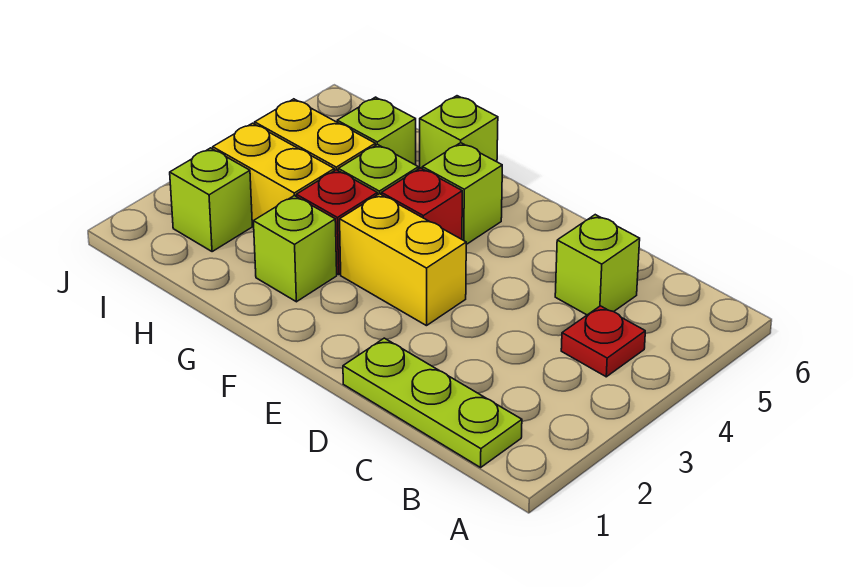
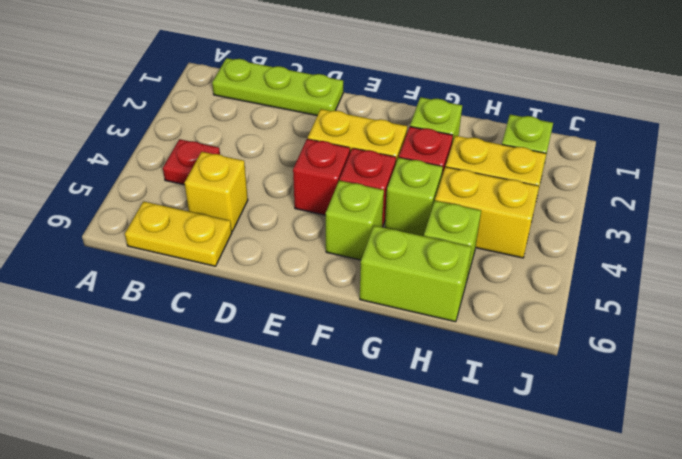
none -> yellow 1x2 plate [125,201,232,266]
lime 1x1 brick [555,215,640,315] -> yellow 1x1 brick [185,152,248,231]
none -> red 1x1 brick [293,139,350,215]
lime 1x1 brick [420,96,498,168] -> lime 1x2 brick [360,226,471,322]

